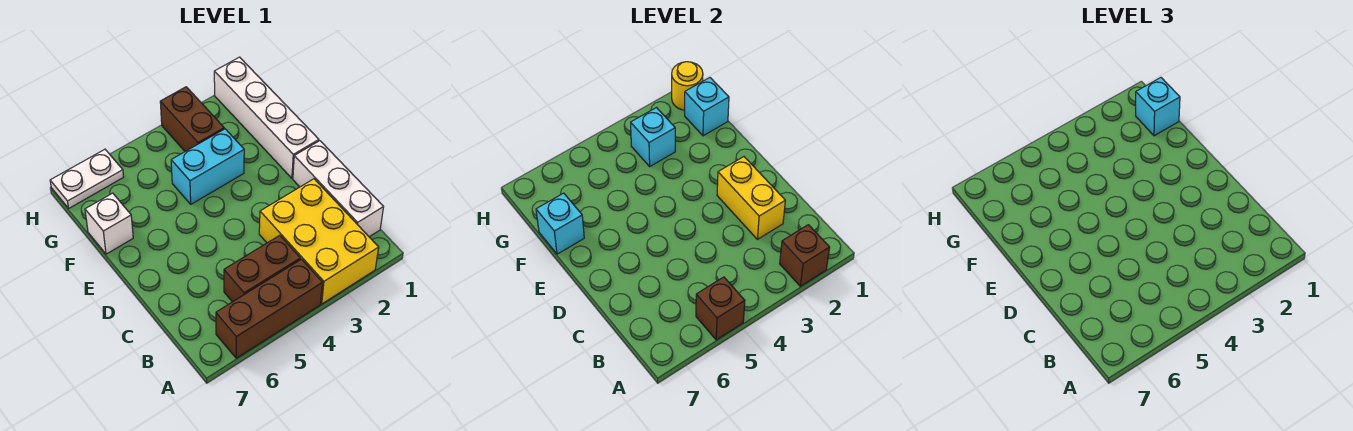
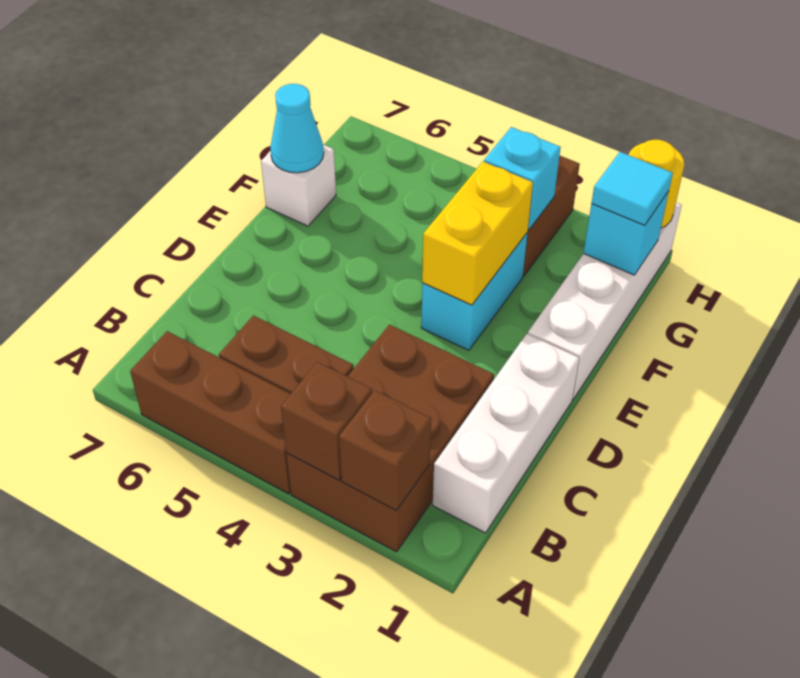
yellow 2x3 brick [259,179,379,304] -> brown 2x3 brick [286,325,494,552]
brown 1x1 brick [696,277,745,340] -> brown 1x1 brick moved to [281,362,372,480]
yellow 1x2 brick [717,157,785,239] -> yellow 1x2 brick moved to [422,162,533,305]
cyan 1x2 brick [171,129,244,204] -> cyan 1x2 brick turned to [421,233,528,350]
cyan 1x1 brick [536,193,584,254] -> cyan 1x1 cone [270,84,324,173]
cyan 1x1 brick [1136,78,1180,136] -> cyan 1x1 tile [591,152,673,225]
white 1x2 plate [50,149,123,208] -> none

